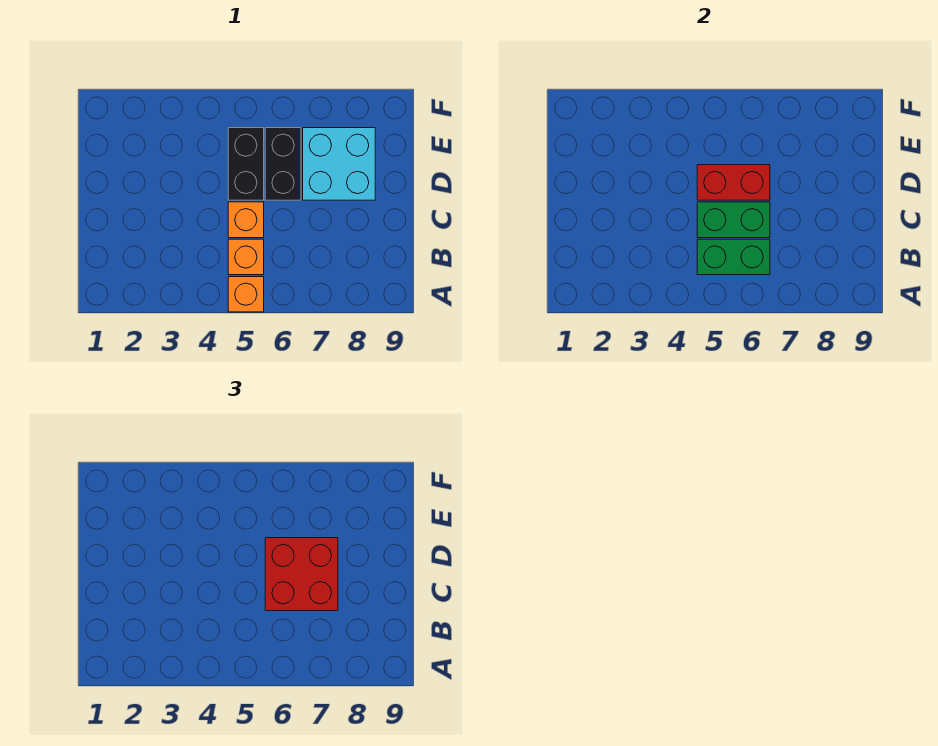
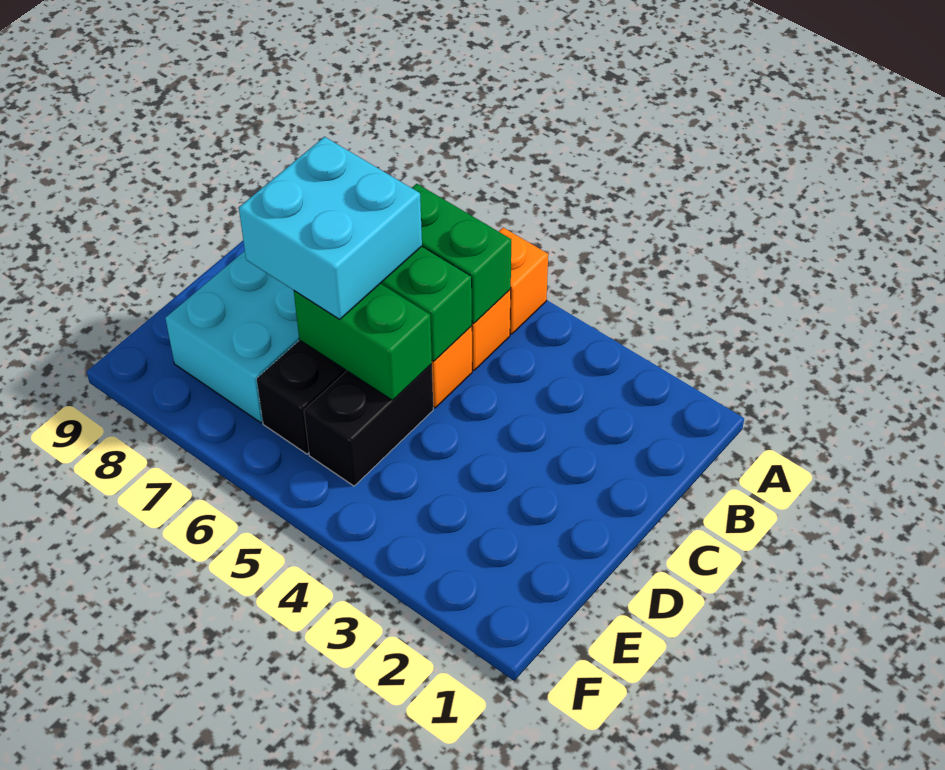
red 2x2 brick [265,538,338,611] -> cyan 2x2 brick [239,137,422,319]
red 1x2 brick [697,165,770,200] -> green 1x2 brick [294,283,432,400]

